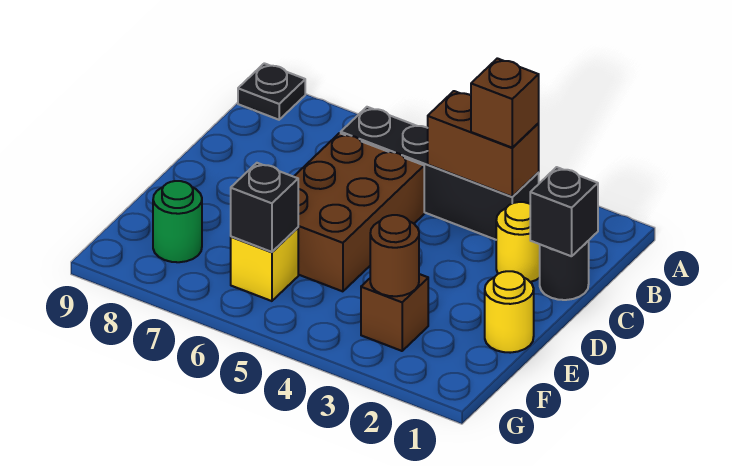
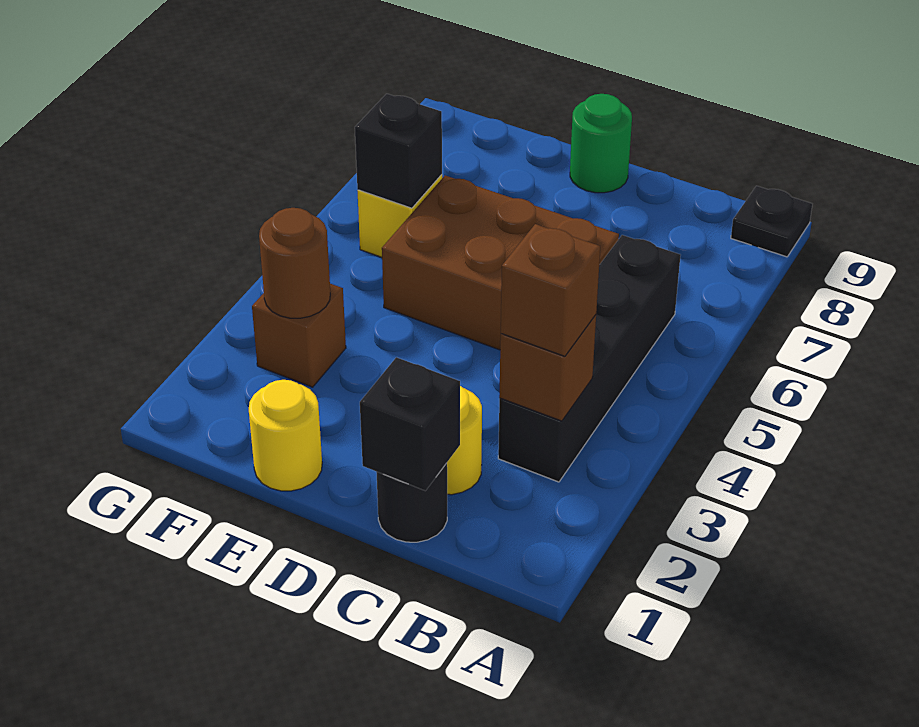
brown 1x2 brick [428,91,539,197] -> brown 1x1 brick [499,315,596,421]
green 1x1 round brick [153,181,202,262] -> green 1x1 round brick moved to [570,94,632,193]

